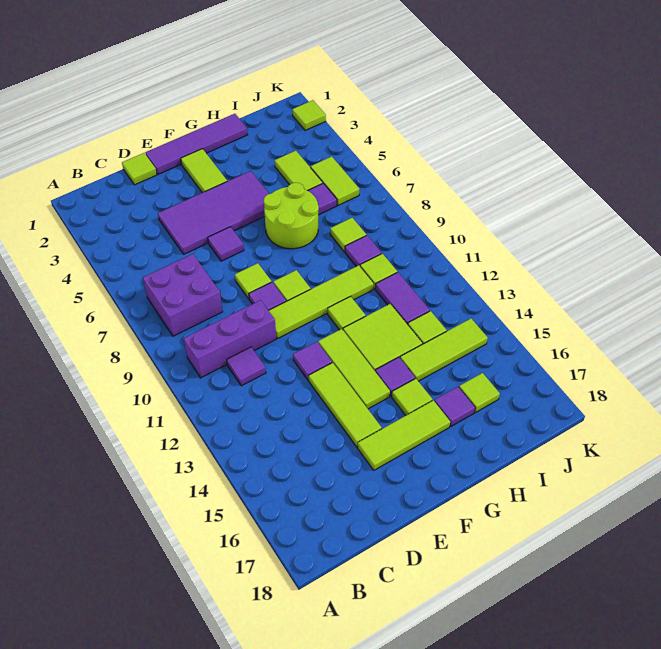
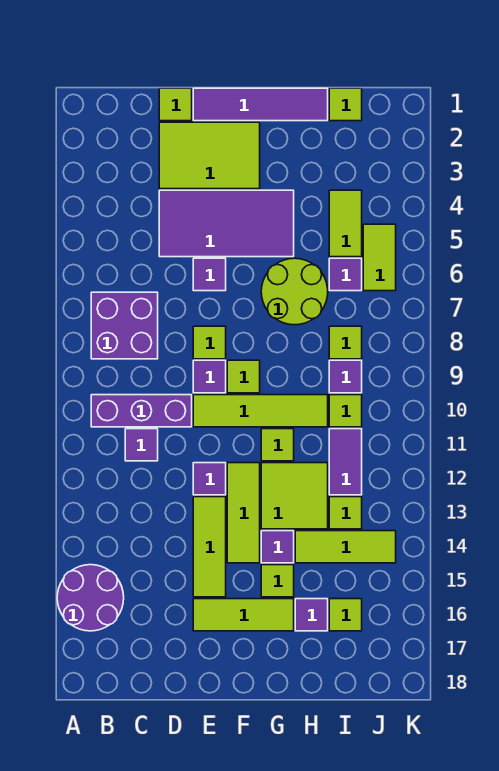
none -> purple 2x2 round brick [57,565,124,631]
lime 1x2 tile [181,149,227,193] -> lime 2x3 tile [159,122,260,189]
lime 1x1 tile [292,100,326,131] -> lime 1x1 tile moved to [329,88,362,121]

